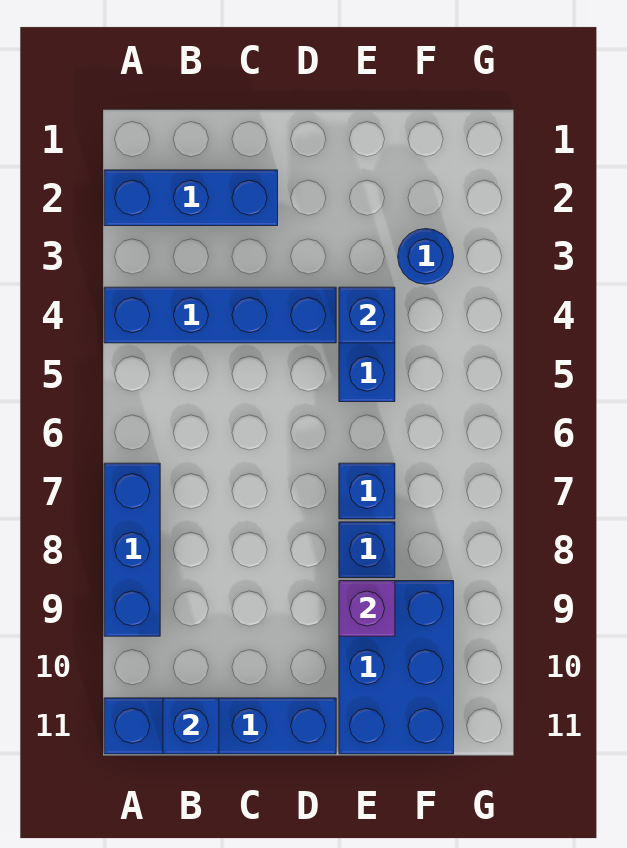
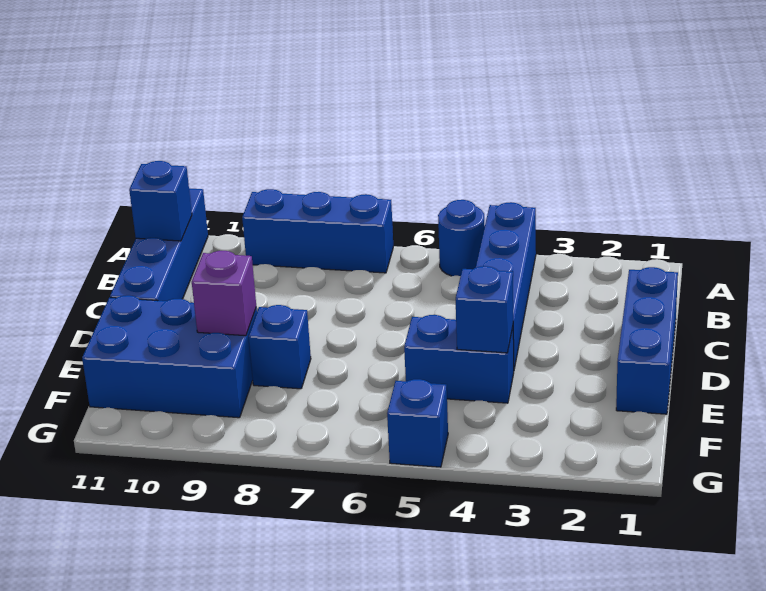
blue 1x3 brick [104,170,278,226] -> blue 1x3 brick moved to [616,267,678,414]
blue 1x1 brick [339,463,395,519] -> blue 1x1 brick moved to [387,379,448,467]
blue 1x1 round brick [398,229,454,284] -> blue 1x1 round brick moved to [438,200,485,276]

